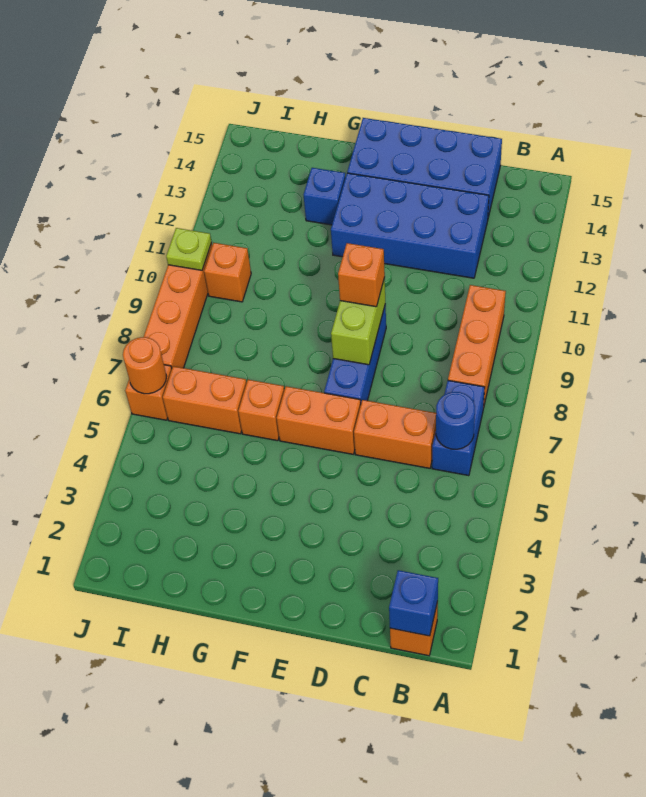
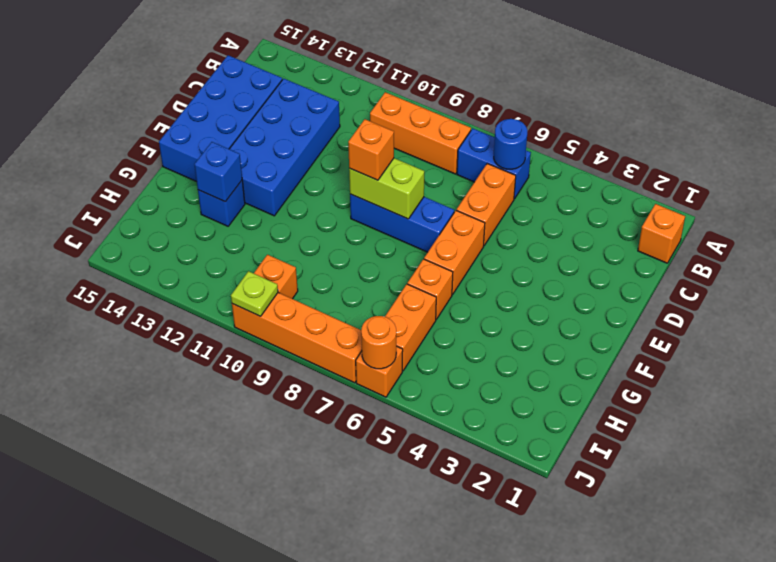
blue 1x1 brick [389,570,438,636] -> blue 1x1 brick moved to [194,142,242,202]

